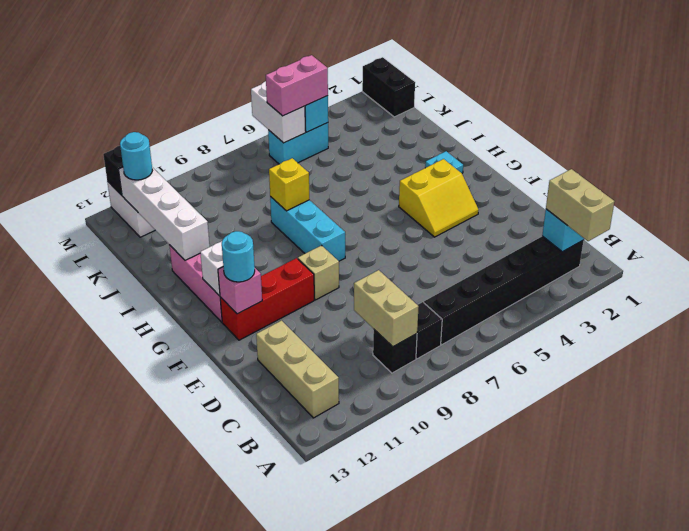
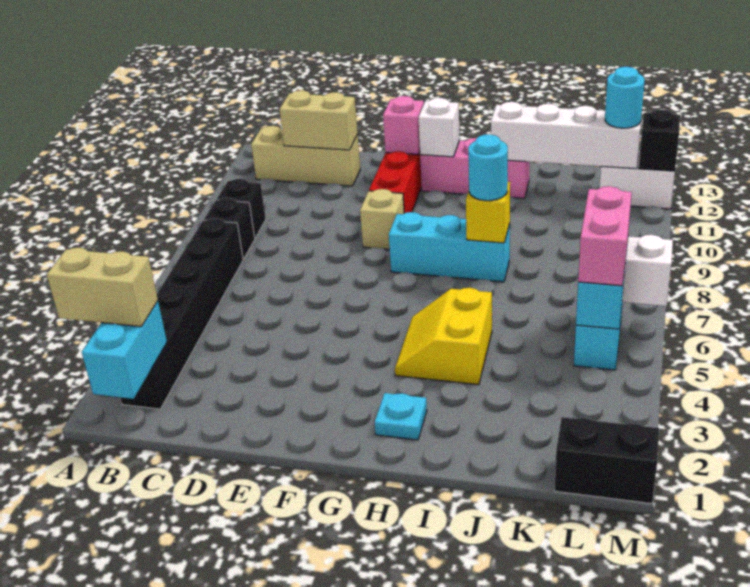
tan 1x2 brick [354,270,419,347] -> tan 1x2 brick moved to [280,90,358,150]
yellow 2x2 slope [399,159,478,237] -> yellow 2x2 slope moved to [395,288,492,385]
cyan 1x1 round brick [222,231,255,282] -> cyan 1x1 round brick moved to [468,134,508,201]

